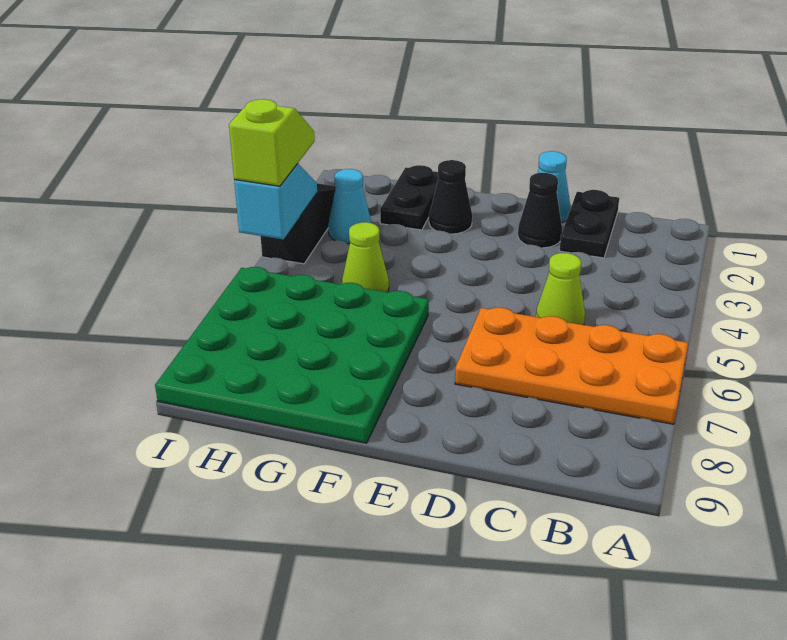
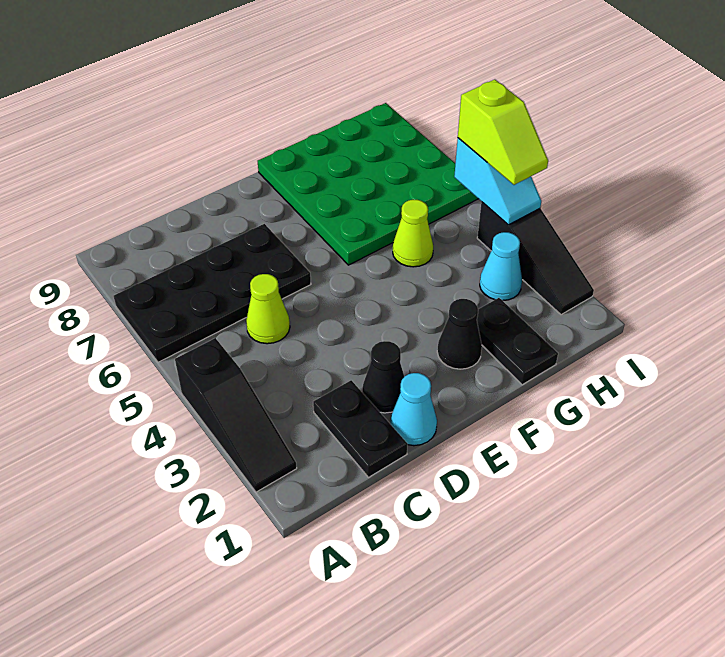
none -> black 1x3 slope [175,338,297,492]
orange 2x4 plate [455,308,688,424] -> black 2x4 plate [114,224,311,362]

